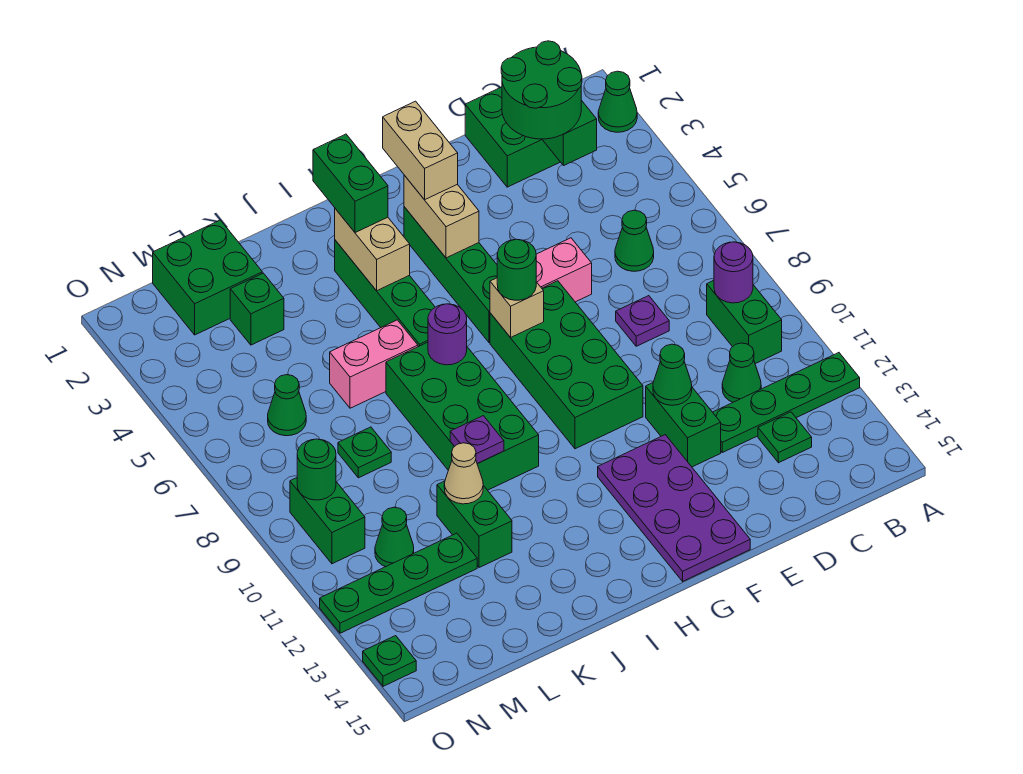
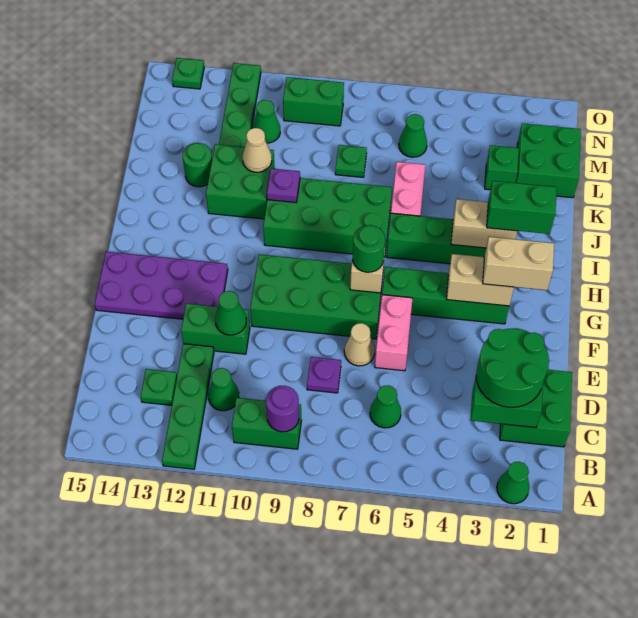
none -> tan 1x1 cone [344,323,375,366]
purple 1x1 round brick [428,304,467,365] -> none
green 1x2 brick [437,481,512,568] -> green 2x2 brick [206,144,275,219]
green 1x1 round brick [297,439,336,500] -> green 1x1 round brick moved to [183,143,212,187]

